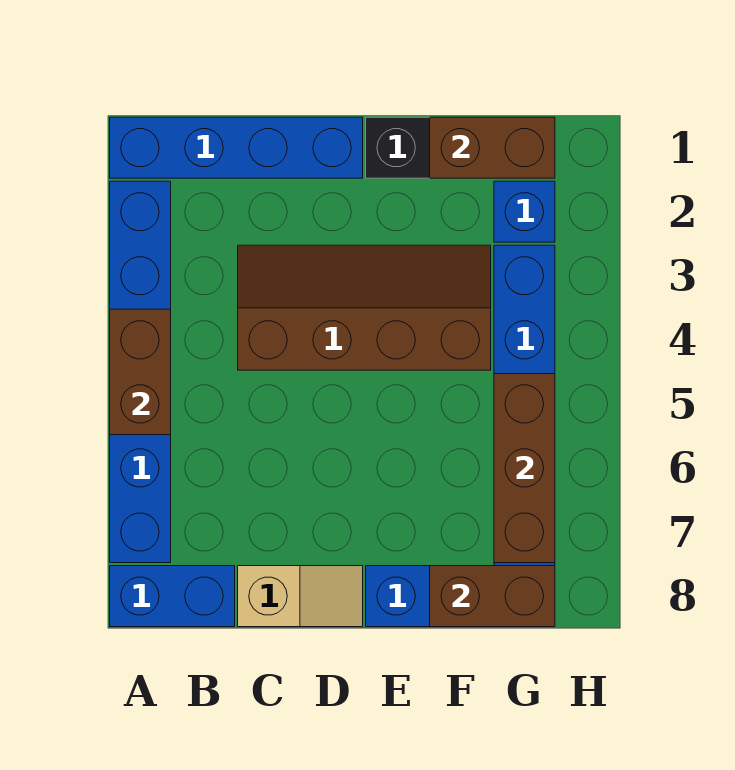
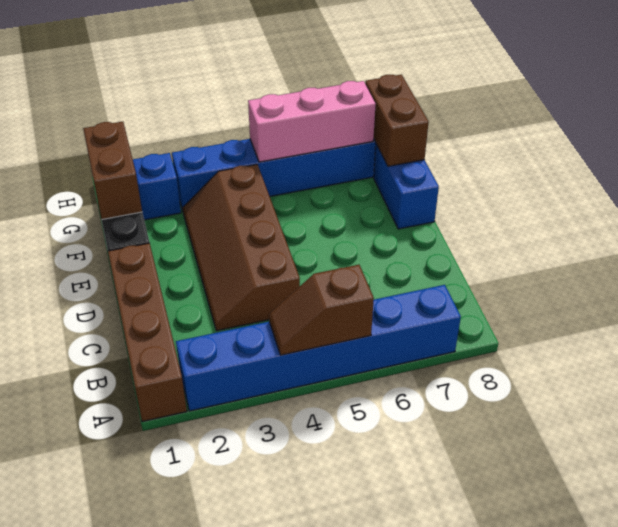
blue 1x4 brick [110,117,363,178] -> brown 1x4 brick [108,243,187,422]
brown 1x2 brick [110,309,171,435] -> brown 1x2 slope [269,265,374,355]
blue 1x2 brick [110,566,235,627] -> none
tan 1x2 slope [238,566,363,627] -> none
brown 1x3 brick [494,374,555,563] -> pink 1x3 brick [248,81,376,162]

